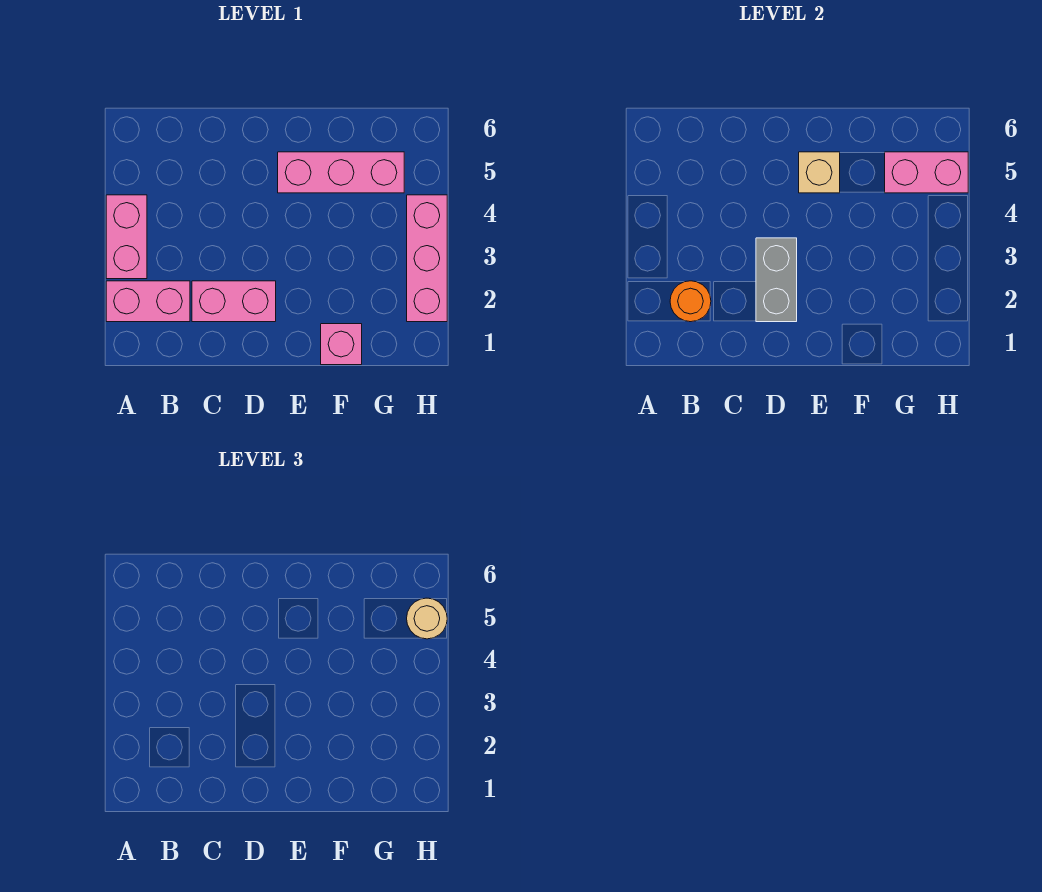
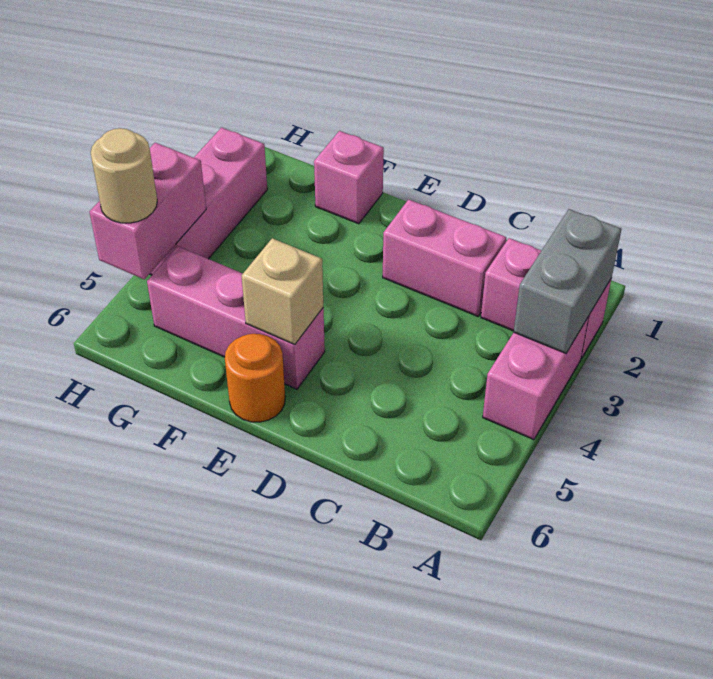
orange 1x1 round brick [670,281,711,322] -> orange 1x1 round brick moved to [225,334,285,422]
grey 1x2 brick [756,238,797,322] -> grey 1x2 brick moved to [514,209,621,353]
pink 1x2 brick [885,152,968,193] -> pink 1x2 brick turned to [90,143,206,279]

